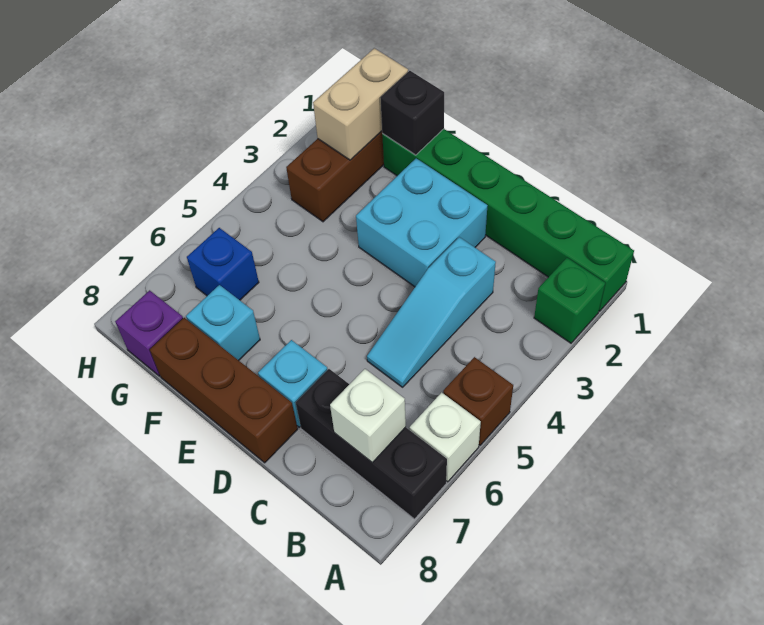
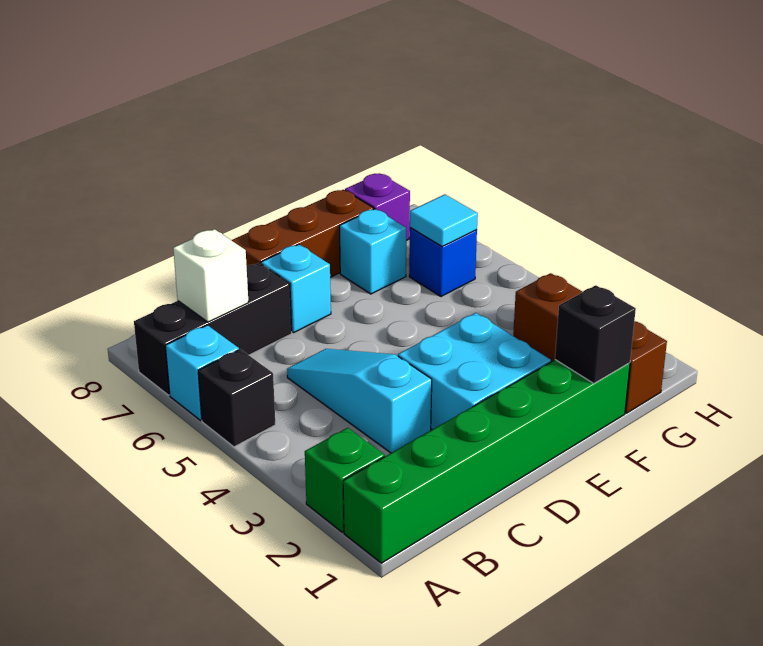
brown 1x1 brick [443,357,513,445] -> black 1x1 brick [198,349,275,447]
white 1x1 brick [409,392,481,482] -> cyan 1x1 brick [165,325,239,420]
tan 1x2 brick [313,48,408,160] -> none
none -> cyan 1x1 tile [410,194,478,246]

